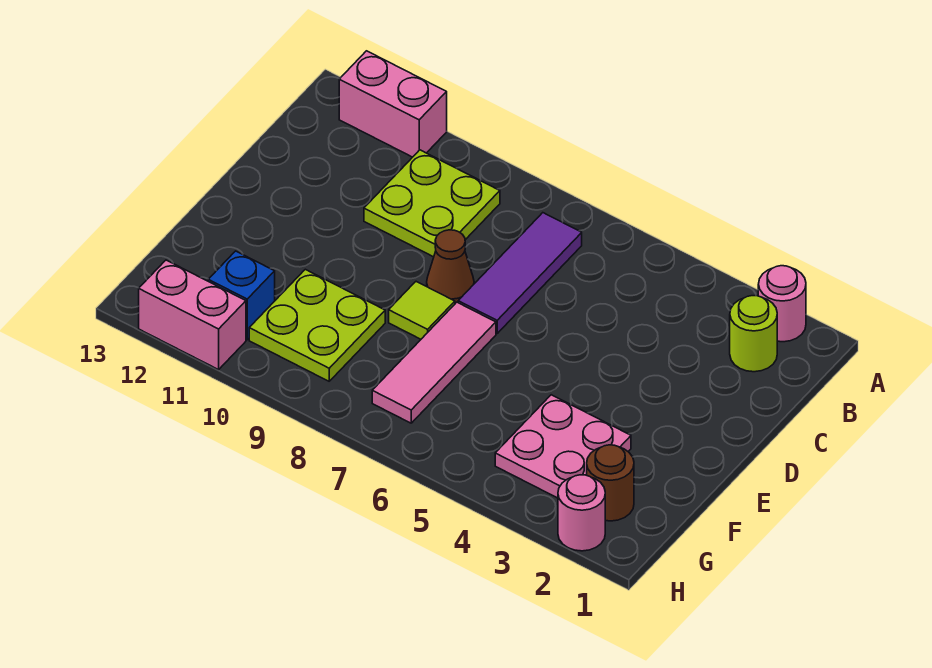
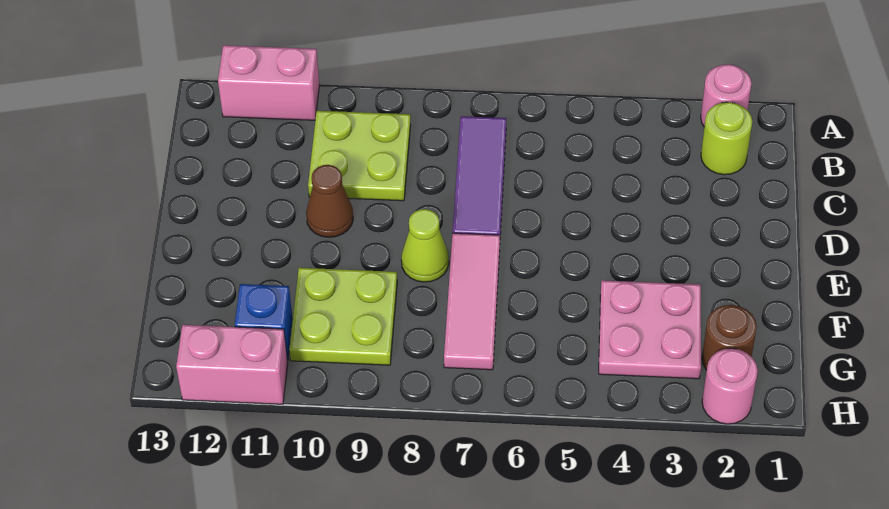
brown 1x1 cone [427,230,474,303] -> brown 1x1 cone moved to [306,165,353,237]
lime 1x1 tile [389,282,455,339] -> lime 1x1 cone [401,209,449,282]

